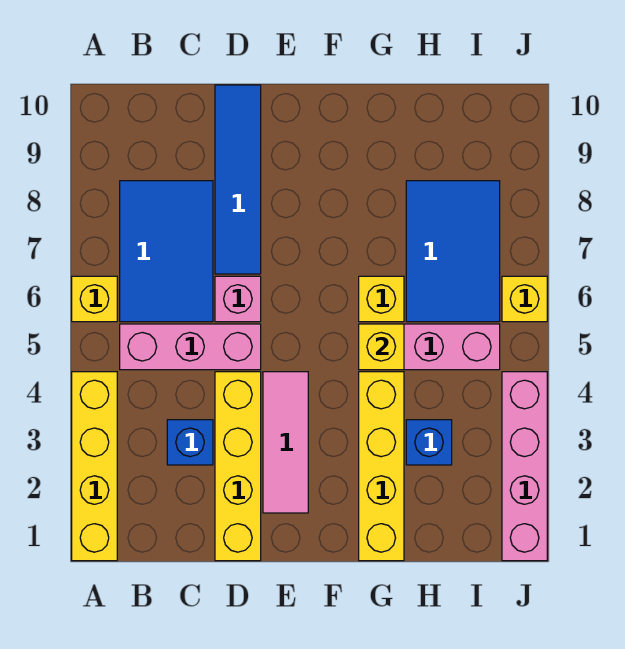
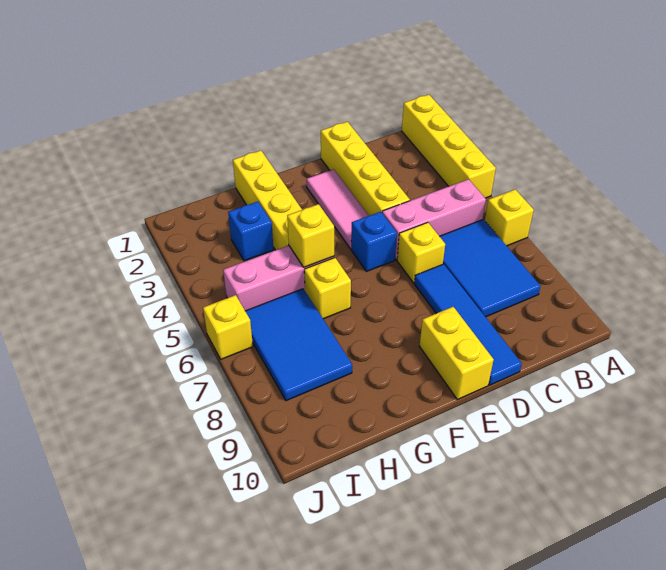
blue 1x1 brick [167,420,213,465] -> blue 1x1 brick moved to [351,212,397,271]
pink 1x1 brick [215,276,261,322] -> yellow 1x1 brick [397,222,445,283]
none -> yellow 1x2 brick [420,307,494,399]
pink 1x4 brick [502,372,547,561] -> none

